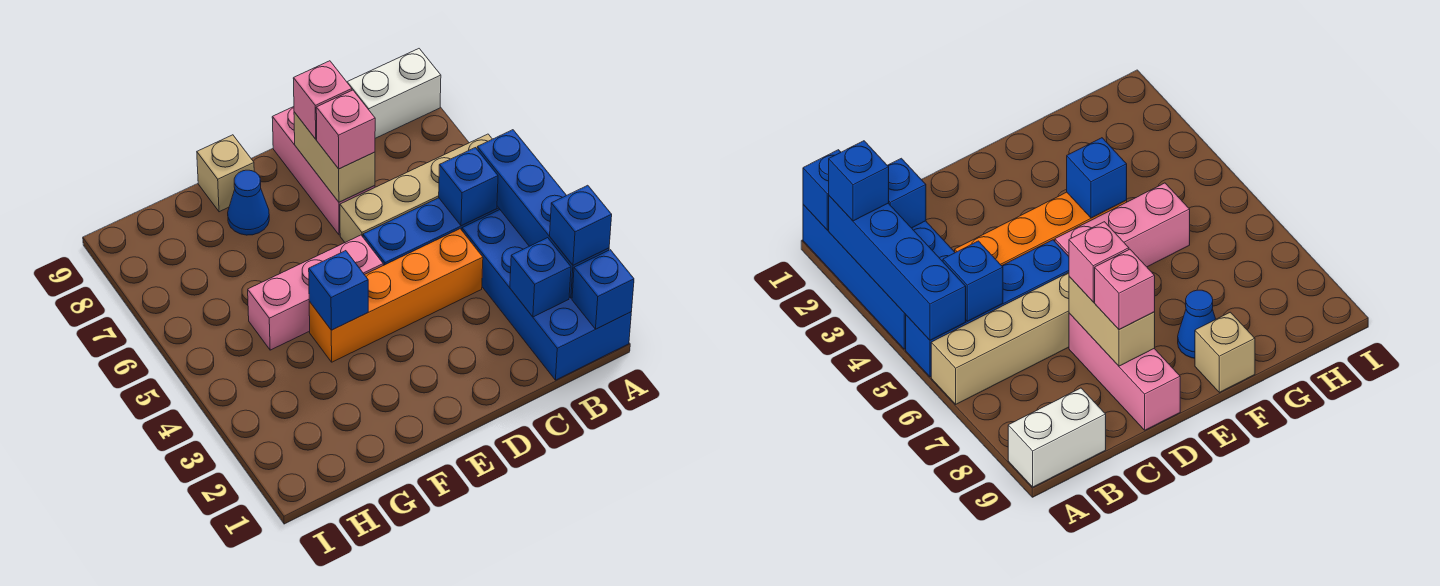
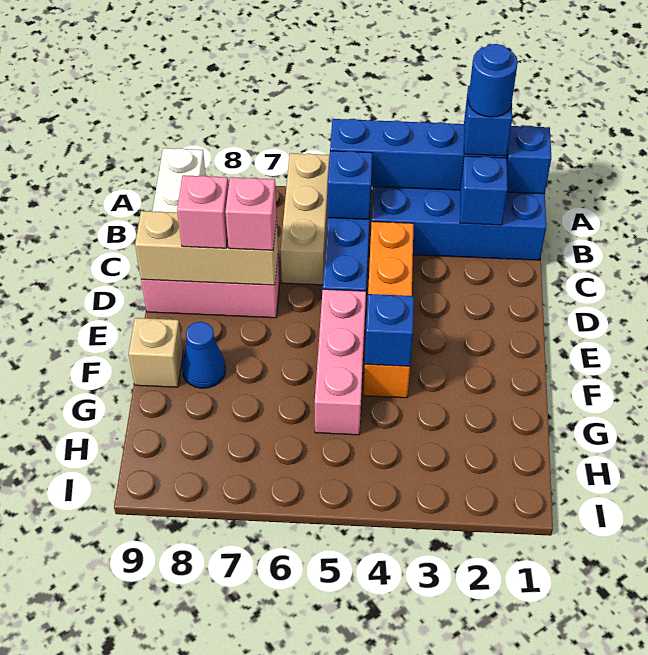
none -> blue 1x1 round brick [468,44,518,117]
tan 1x4 brick [340,134,492,242] -> tan 1x3 brick [280,153,330,285]
tan 1x2 brick [294,112,375,202] -> tan 1x3 brick [135,211,278,285]

